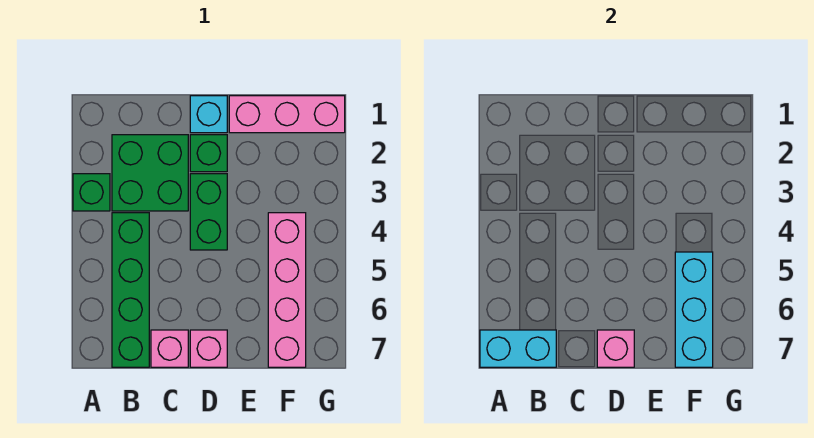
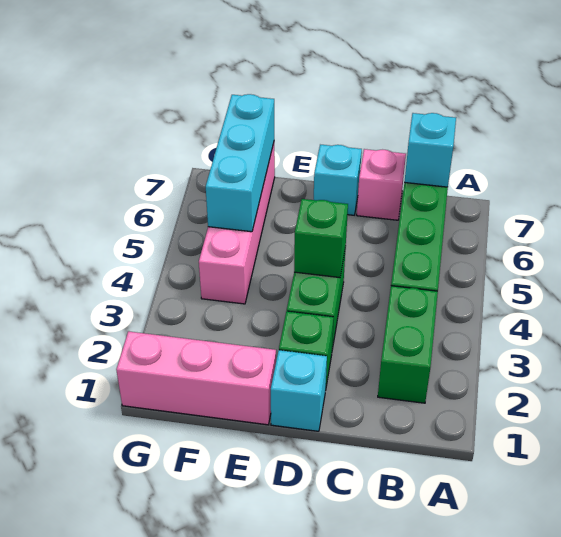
green 1x1 brick [73,174,110,211] -> green 1x1 brick moved to [294,199,348,278]
cyan 1x2 brick [480,330,556,367] -> cyan 1x1 brick [404,113,456,187]
green 2x2 brick [112,135,188,211] -> green 1x2 brick [378,286,438,403]
pink 1x1 brick [190,330,227,367] -> cyan 1x1 brick [314,145,362,215]
pink 1x1 brick [597,330,634,367] -> none

